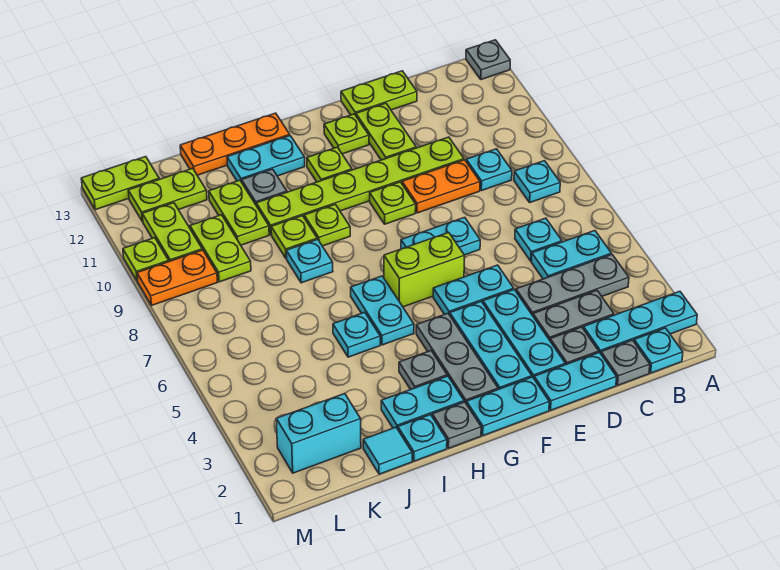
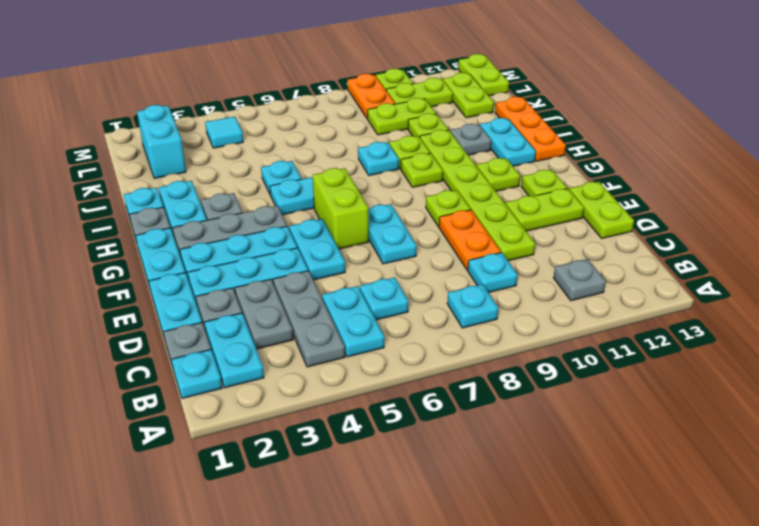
cyan 1x3 plate [583,291,697,354] -> cyan 1x2 plate [204,313,264,388]
grey 1x1 plate [466,40,510,80] -> grey 1x1 plate moved to [554,259,606,301]
cyan 1x1 tile [363,427,412,474] -> cyan 1x1 tile moved to [205,117,243,148]
lime 1x2 plate [209,180,269,245] -> lime 1x1 plate [408,113,448,137]

